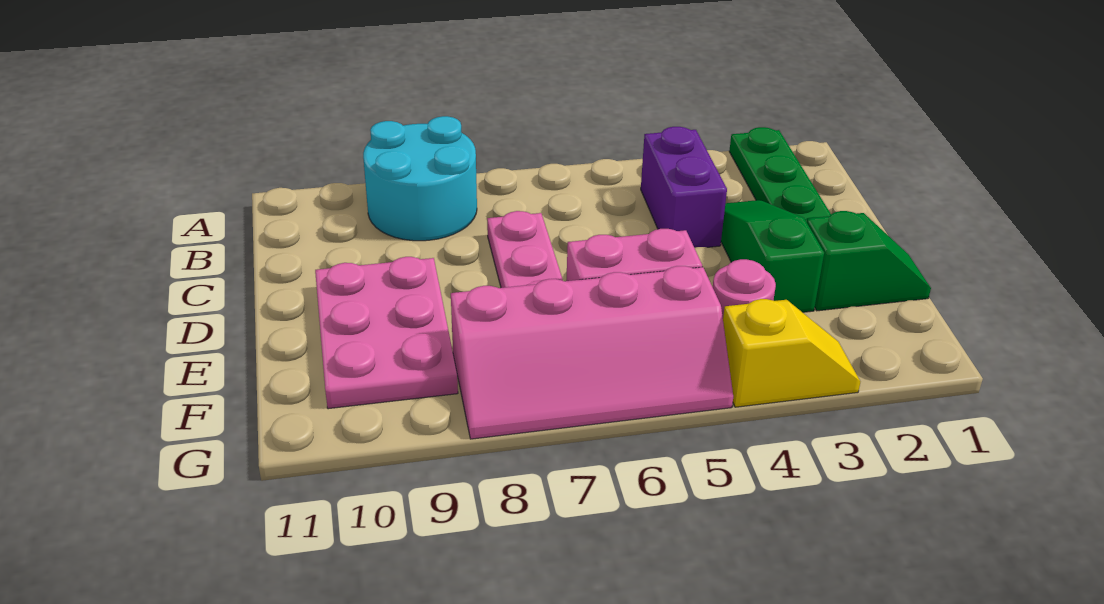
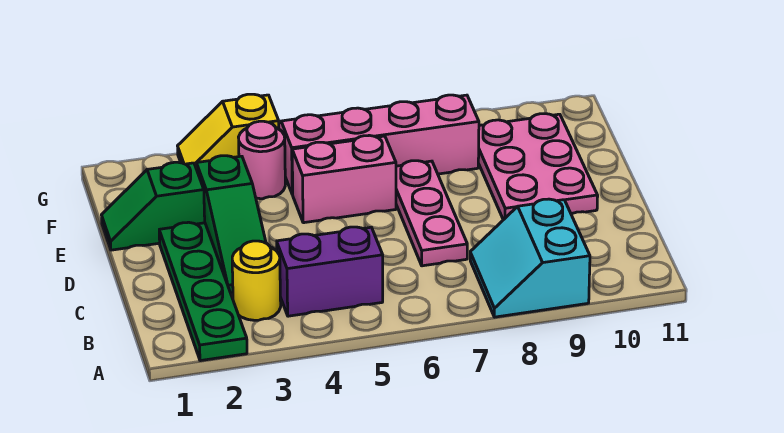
cyan 2x2 round brick [363,116,477,241] -> cyan 2x2 slope [470,199,590,317]
none -> yellow 1x1 round brick [232,241,281,320]
purple 1x2 brick [641,127,727,248] -> purple 1x2 brick turned to [277,227,383,316]

